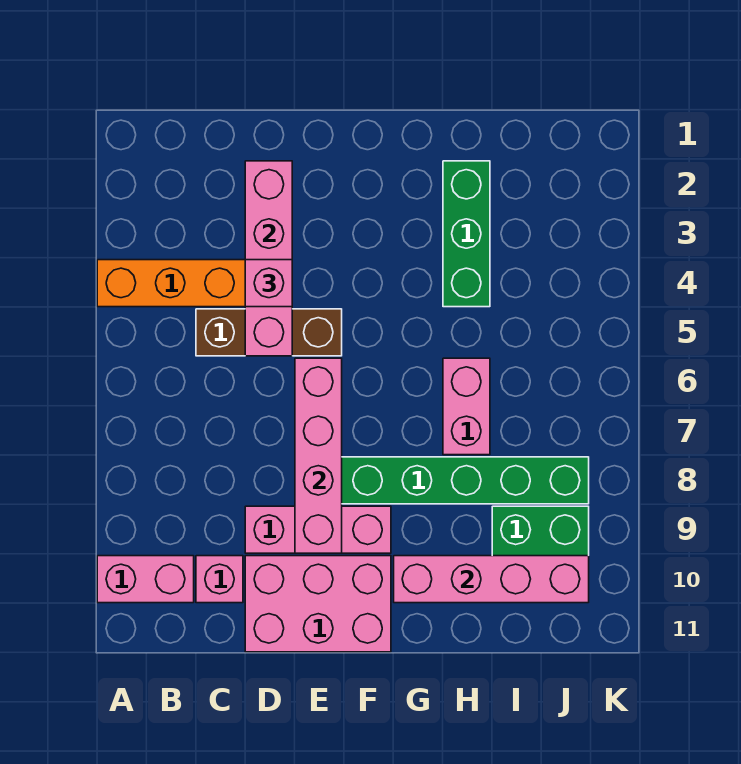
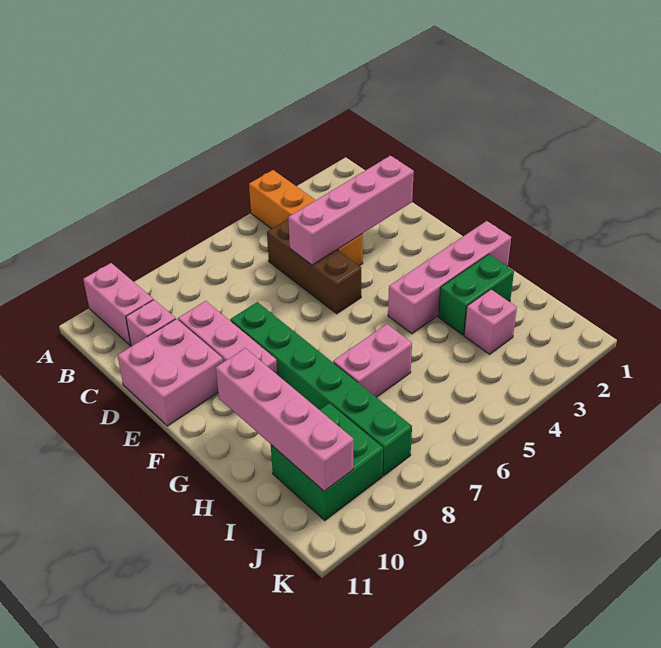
pink 1x1 brick [245,260,292,307] -> pink 1x1 brick moved to [464,289,517,354]
pink 2x3 brick [245,556,391,652] -> pink 2x2 brick [117,319,223,426]
pink 1x4 brick [295,358,342,553] -> pink 1x4 brick moved to [388,221,511,334]
green 1x3 brick [443,161,490,307] -> green 1x2 brick [438,254,514,335]

